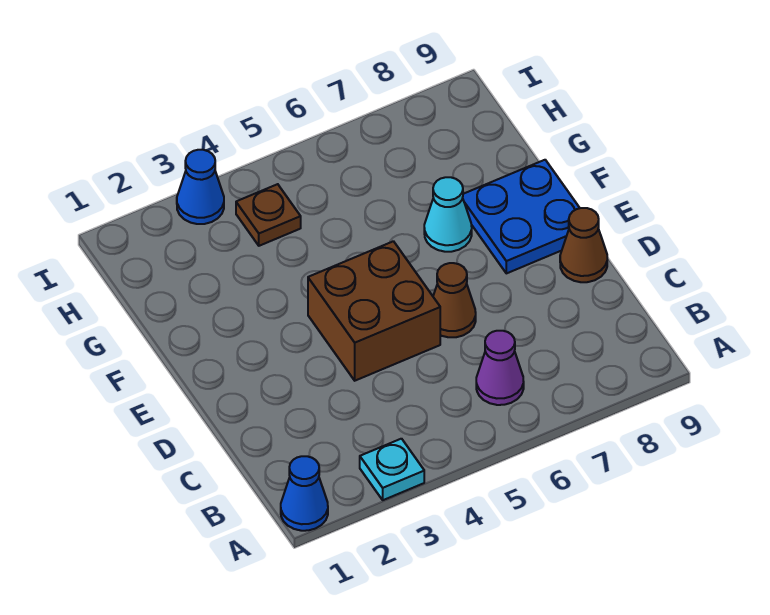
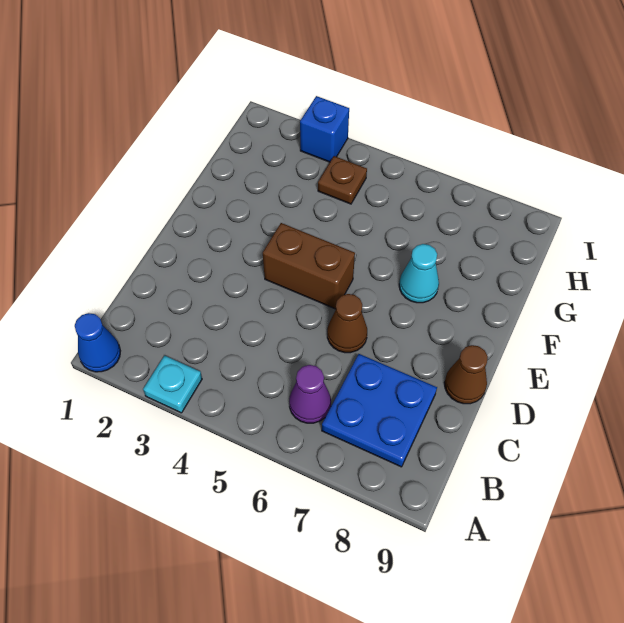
brown 2x2 brick [308,241,440,381] -> brown 1x2 brick [263,223,355,309]
blue 2x2 plate [463,160,579,273] -> blue 2x2 plate moved to [322,354,437,467]
blue 1x1 cone [177,150,224,224] -> blue 1x1 brick [300,96,349,162]

